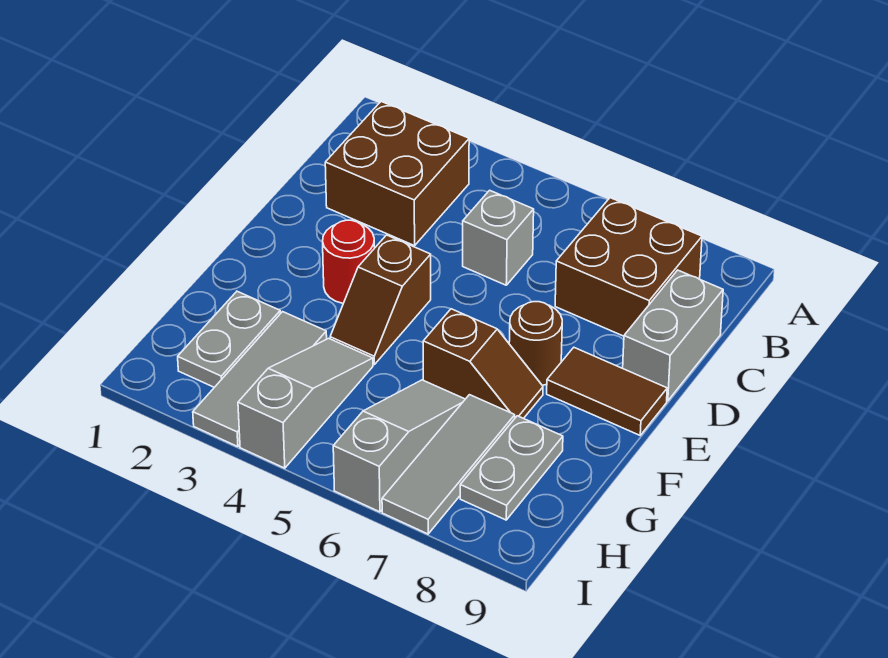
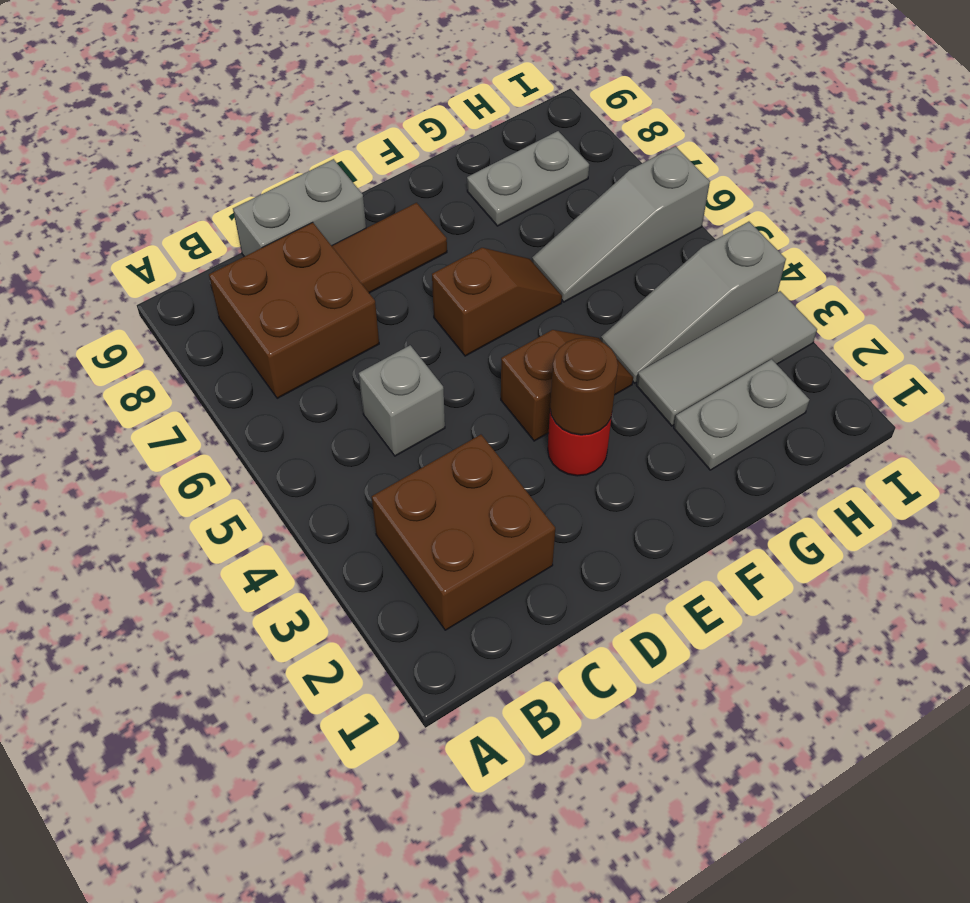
brown 1x1 round brick [509,302,562,385] -> brown 1x1 round brick moved to [550,338,618,435]
brown 1x2 tile [547,348,667,435] -> brown 1x2 tile turned to [332,203,447,293]
brown 1x2 slope [423,309,543,419] -> brown 1x2 slope turned to [432,248,562,356]
grey 1x3 tile [382,395,515,534] -> none

